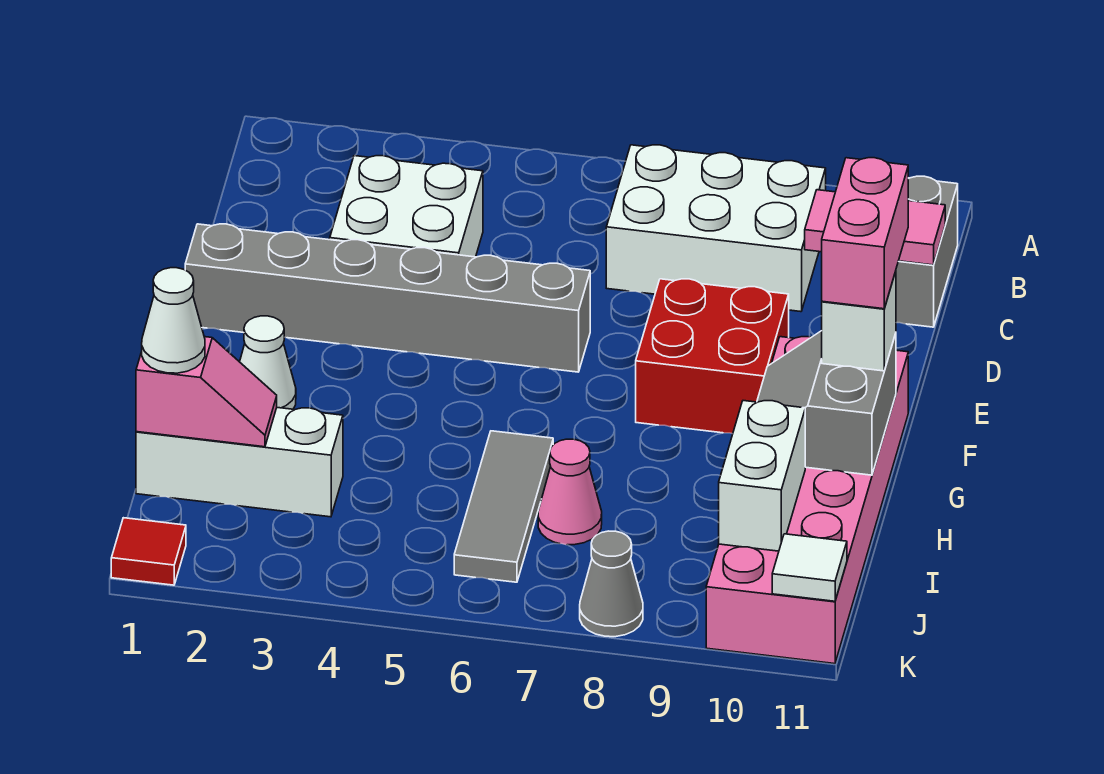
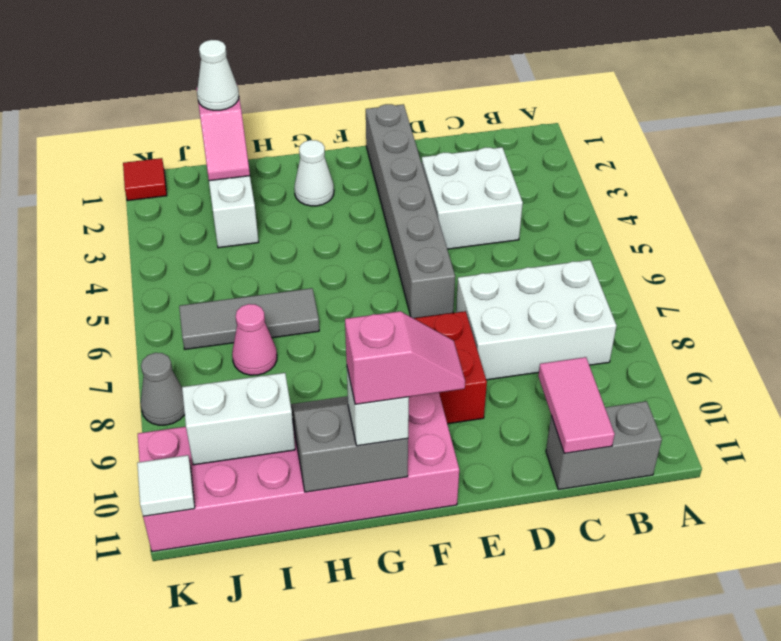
white 2x3 brick [606,145,826,312] -> white 2x3 brick turned to [456,260,617,380]
pink 1x2 brick [822,158,908,309] -> pink 1x2 slope [345,311,465,404]

